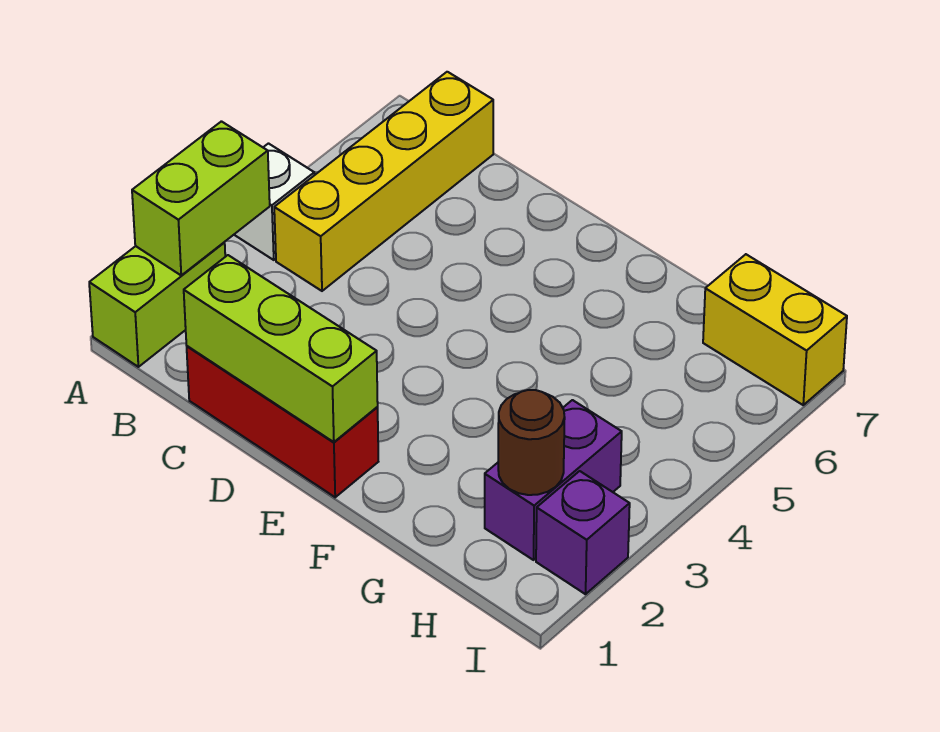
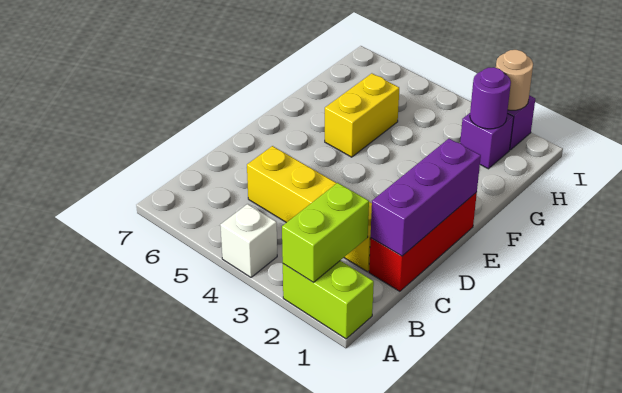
lime 1x2 brick [132,121,270,275] -> lime 1x2 brick turned to [282,183,369,282]
yellow 1x4 brick [274,72,493,291] -> yellow 1x4 brick moved to [247,146,372,272]
lime 1x3 brick [184,255,378,442] -> purple 1x3 brick [371,139,481,256]
purple 1x2 brick [485,400,622,560] -> purple 1x1 brick [460,113,514,169]
brown 1x1 round brick [498,390,565,495] -> purple 1x1 round brick [470,67,511,129]
yellow 1x2 brick [703,254,847,405] -> yellow 1x2 brick moved to [325,73,399,157]
none -> tan 1x1 round brick [496,50,533,110]

